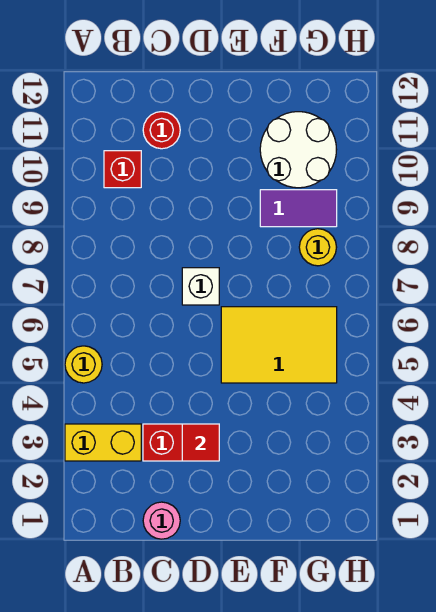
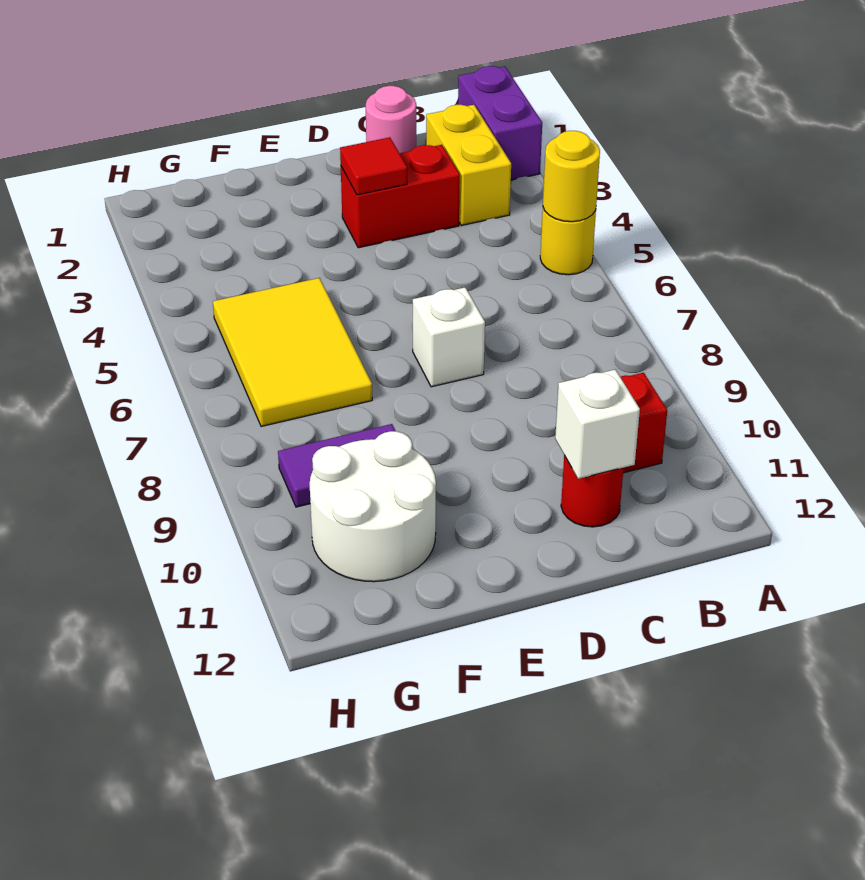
none -> purple 1x2 brick [458,66,542,180]
yellow 1x2 brick [65,424,141,461] -> yellow 1x2 brick turned to [426,105,511,225]
none -> white 1x1 brick [555,370,640,479]
yellow 2x3 tile [221,307,337,383] -> yellow 2x3 tile turned to [213,278,372,427]
yellow 1x1 round brick [299,229,337,266] -> yellow 1x1 round brick moved to [543,131,600,222]

